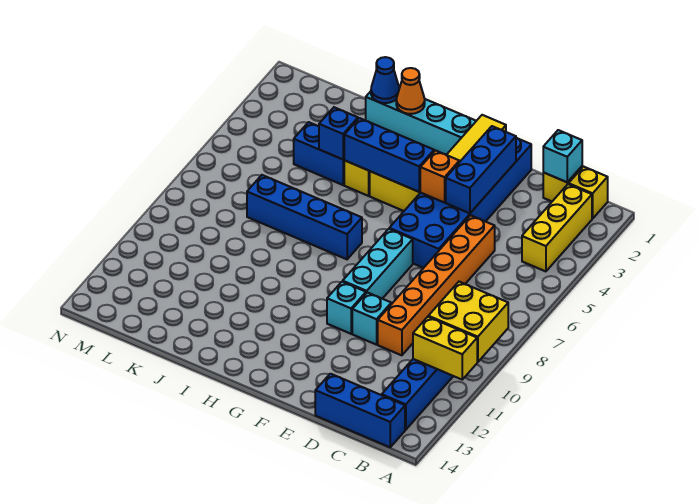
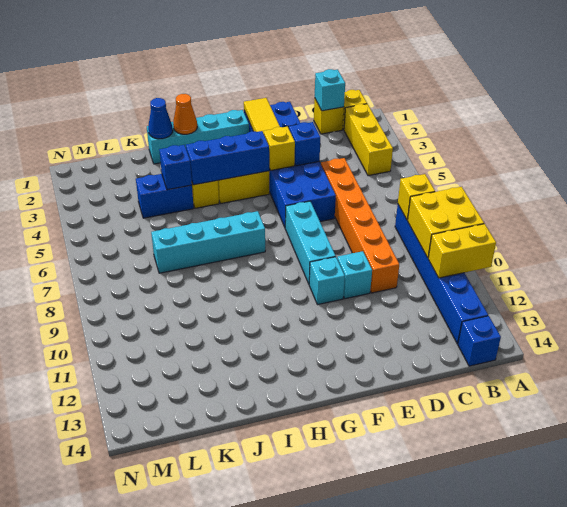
none -> yellow 1x1 brick [398,174,435,220]
blue 1x3 brick [315,374,405,447] -> blue 1x1 brick [458,316,501,366]
blue 1x3 brick [446,126,516,213] -> blue 1x1 brick [289,122,320,166]
orange 1x1 brick [420,150,459,203] -> yellow 1x1 brick [264,127,295,171]
blue 1x4 brick [247,175,362,259] -> cyan 1x4 brick [151,211,265,273]

